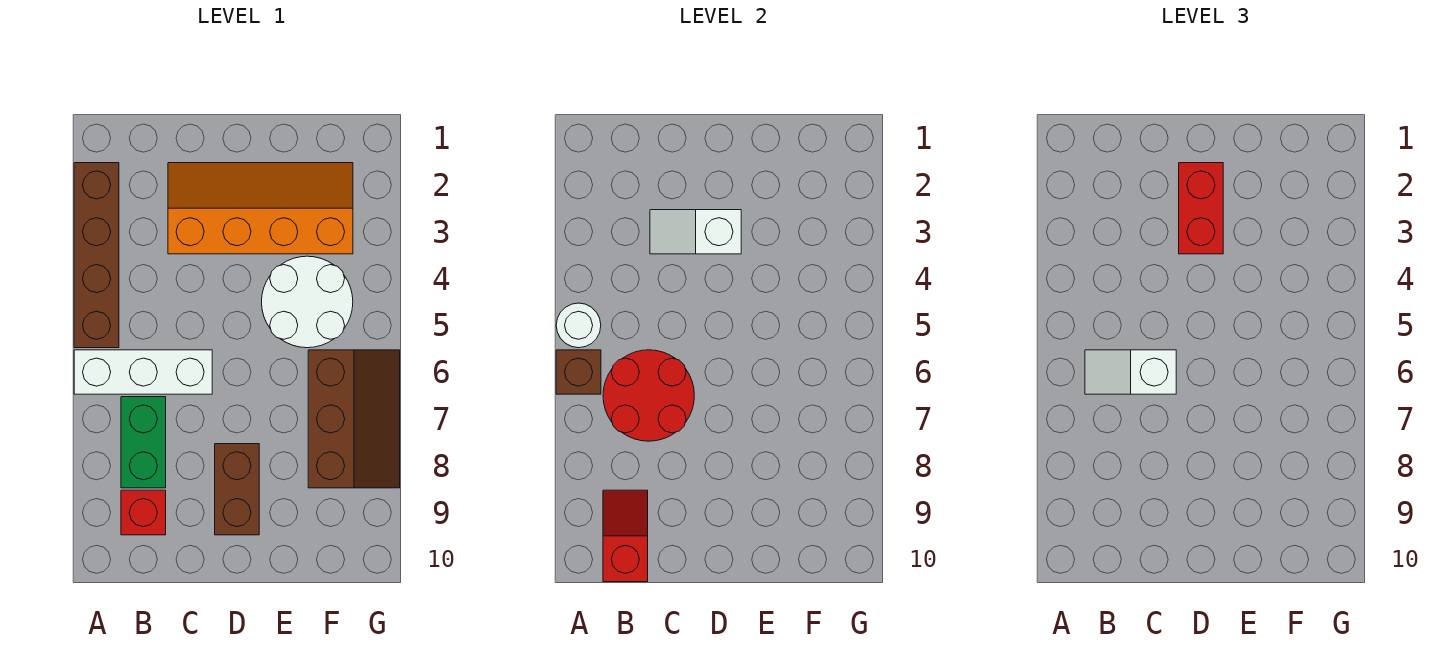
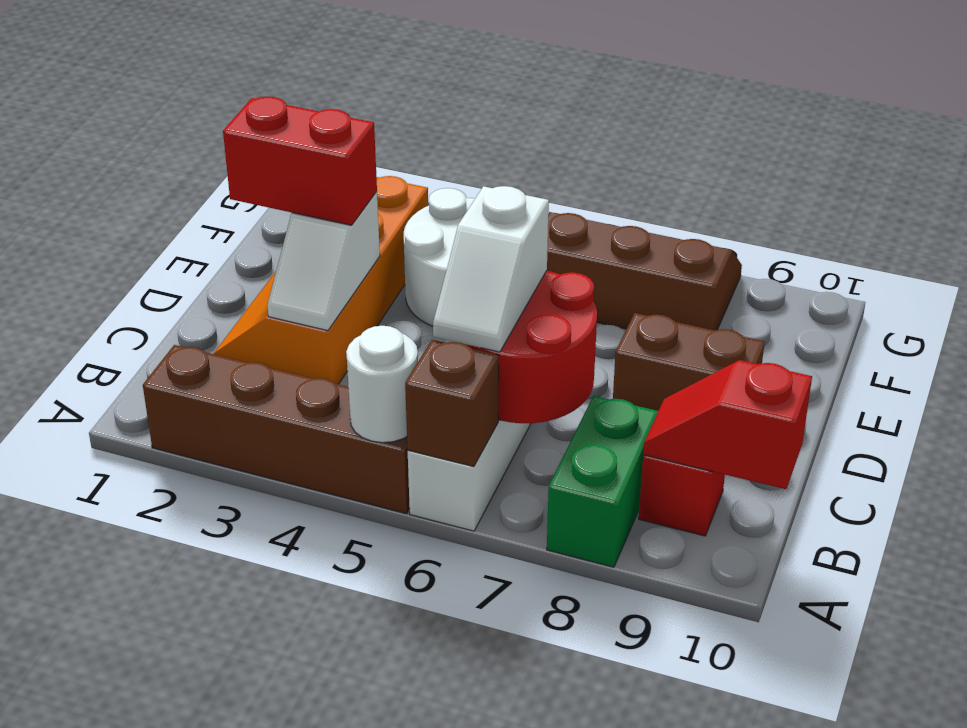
green 1x2 brick [121,397,166,488] -> green 1x2 brick turned to [547,396,658,567]

